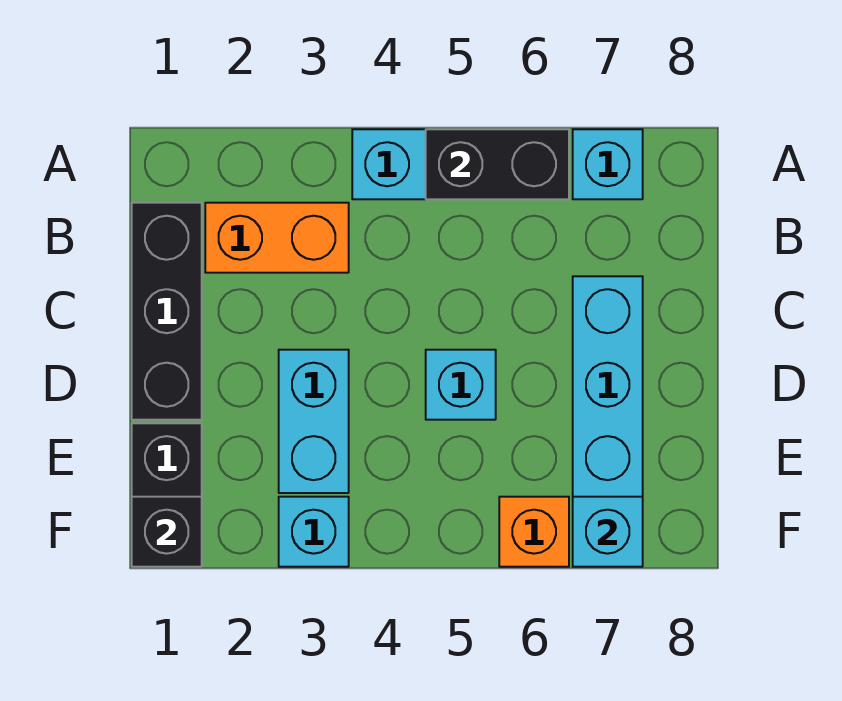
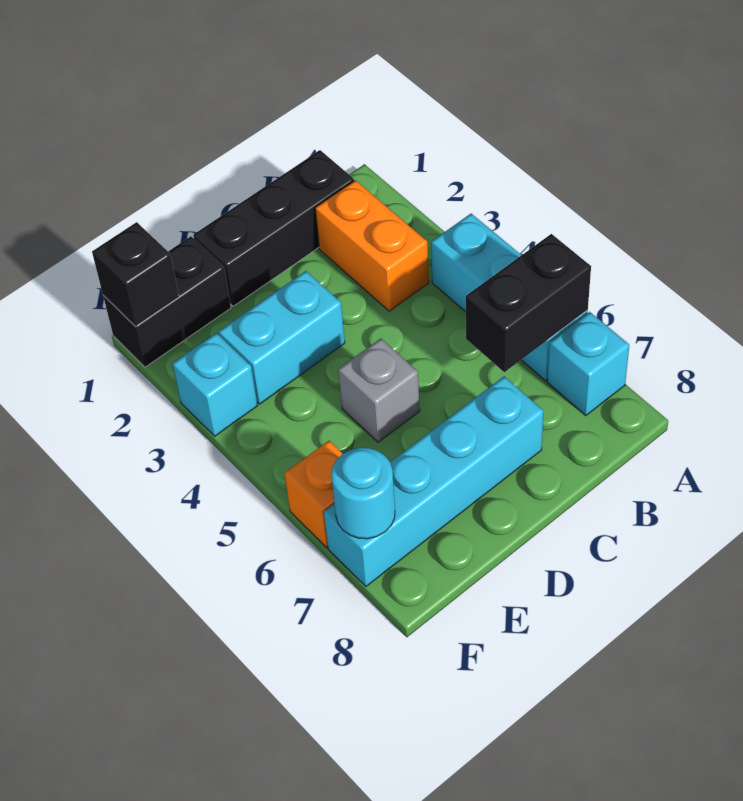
black 1x2 brick [426,129,569,199] -> black 1x2 brick turned to [466,234,591,372]
cyan 1x1 brick [426,350,496,420] -> grey 1x1 brick [338,338,420,442]
cyan 1x1 brick [573,497,643,567] -> cyan 1x1 round brick [332,448,395,539]

